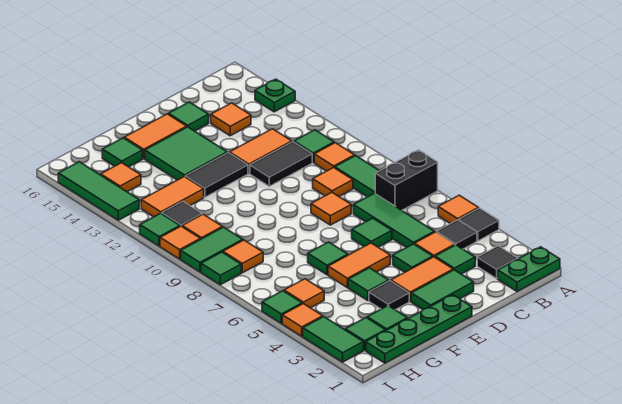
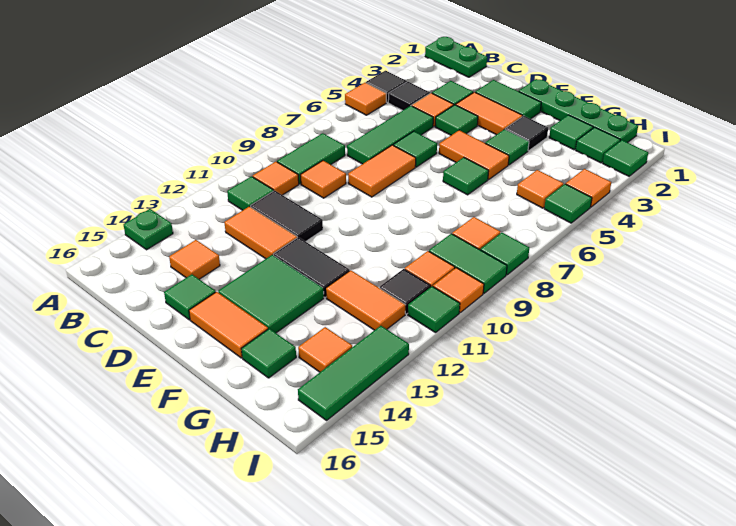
black 1x2 brick [375,150,438,210] -> none
black 1x1 tile [477,246,518,278] -> none
orange 1x1 tile [311,192,351,225] -> orange 1x2 tile [348,145,416,197]
green 1x2 tile [303,317,364,362] -> green 1x1 tile [603,140,648,176]

